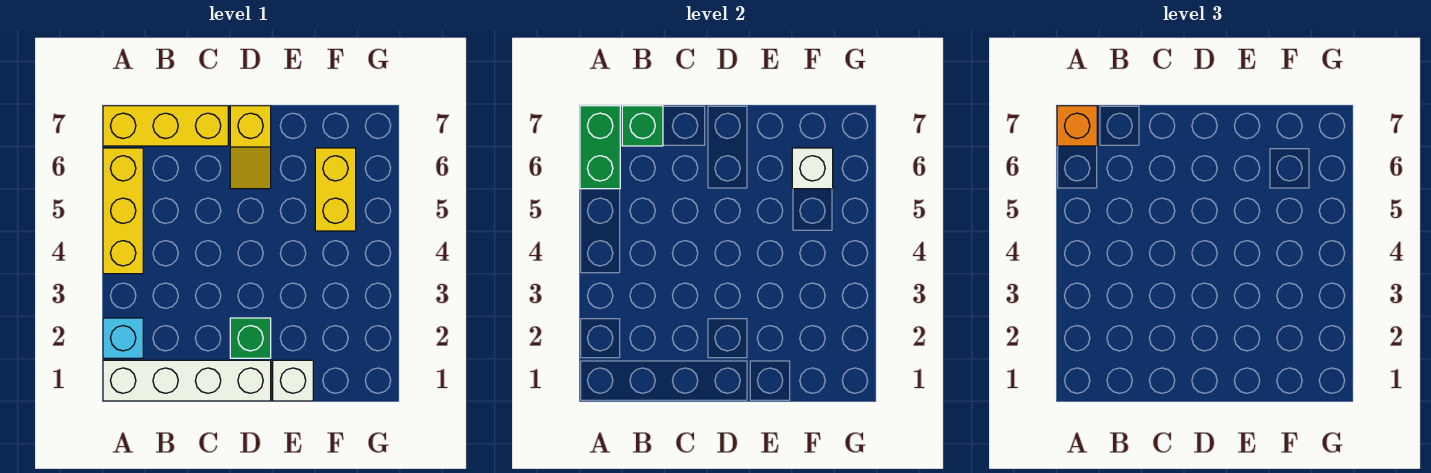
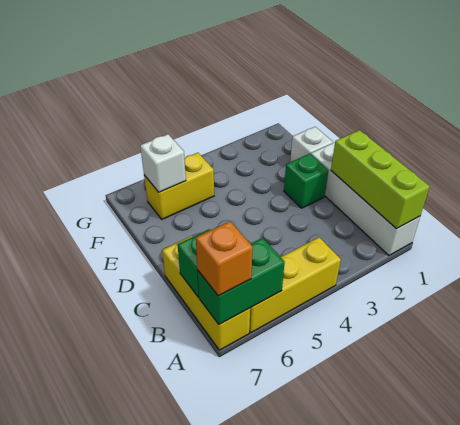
none -> lime 1x3 brick [331,130,430,229]
cyan 1x1 brick [103,318,143,358] -> none
yellow 1x2 slope [230,106,271,189] -> none

